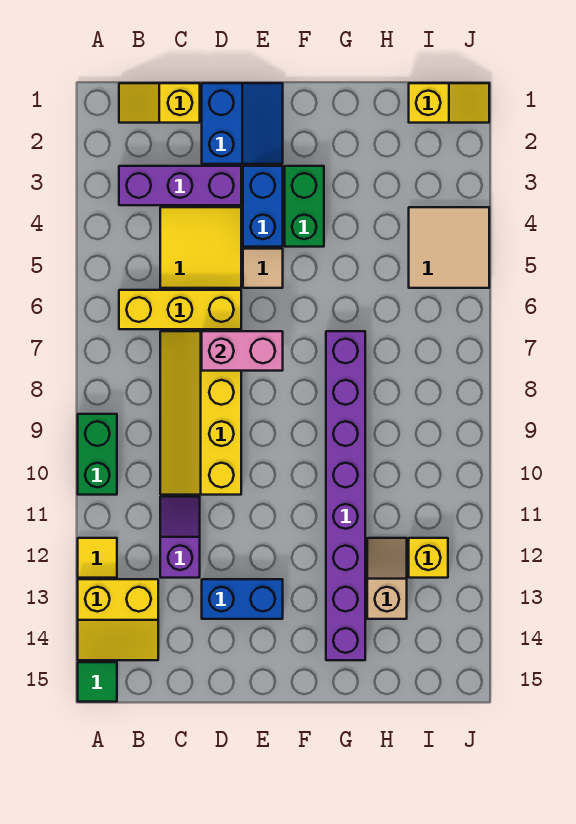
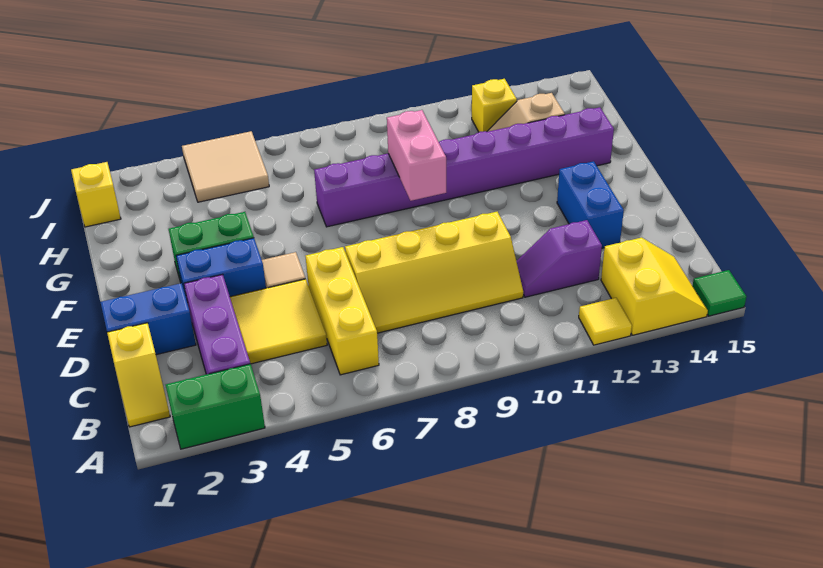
green 1x2 brick [78,414,117,495] -> green 1x2 brick moved to [166,364,265,449]
pink 1x2 brick [202,331,283,371] -> pink 1x2 brick moved to [387,110,446,201]

